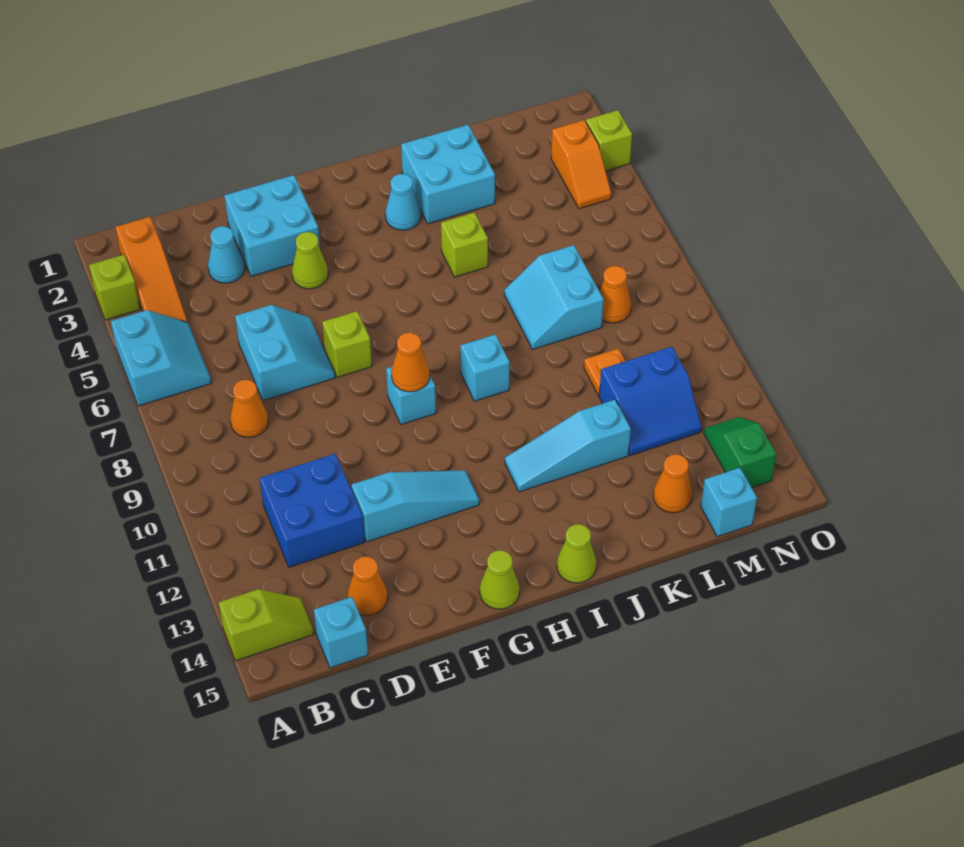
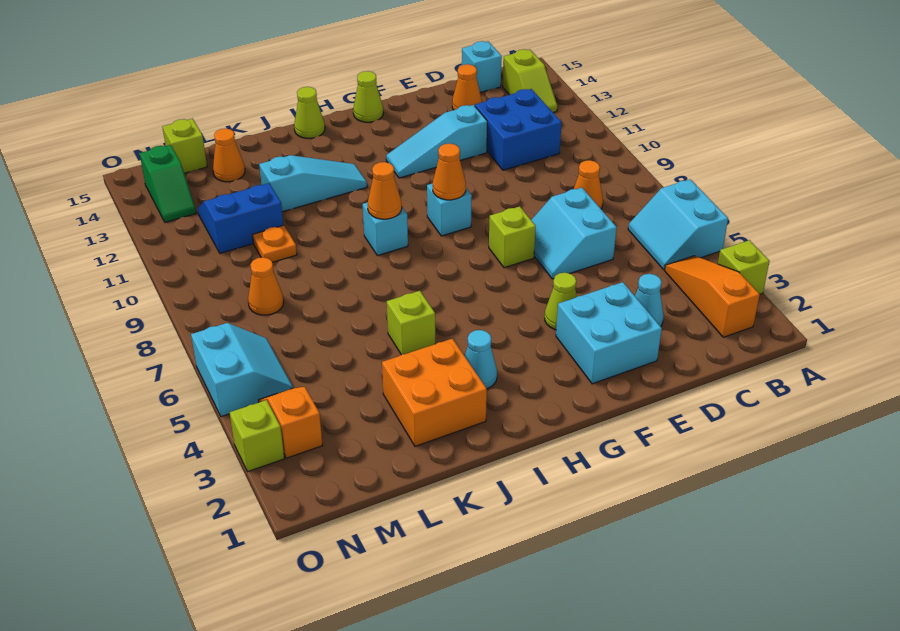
lime 1x2 slope [219,589,314,661] -> lime 1x2 slope turned to [503,49,557,113]
none -> orange 1x1 cone [368,162,402,219]
cyan 2x2 brick [401,125,495,224] -> orange 2x2 brick [382,339,487,446]
cyan 2x2 slope [504,245,604,349] -> cyan 2x2 slope moved to [191,323,293,417]
cyan 1x1 brick [701,468,757,537] -> lime 1x1 brick [162,119,207,173]

